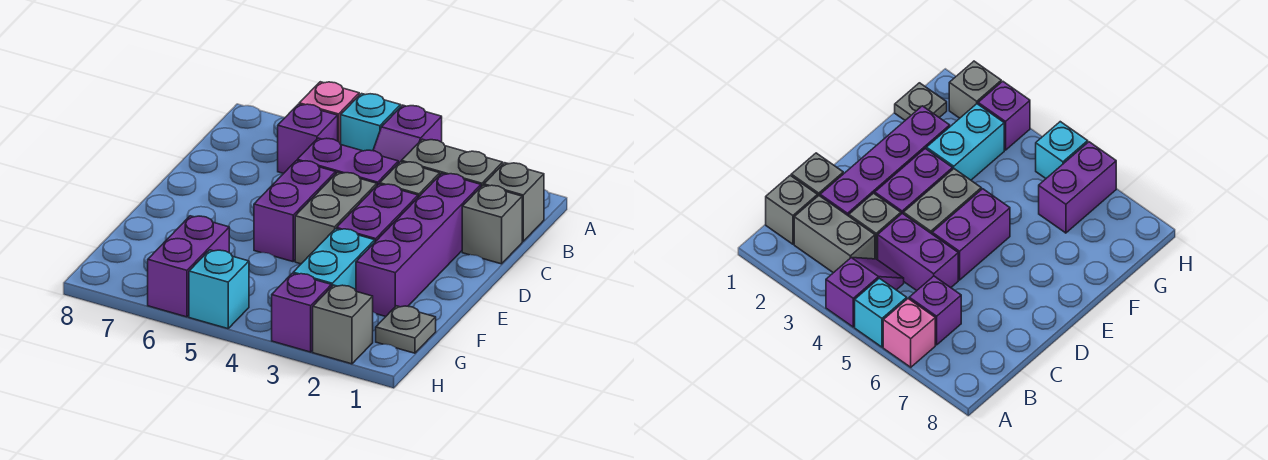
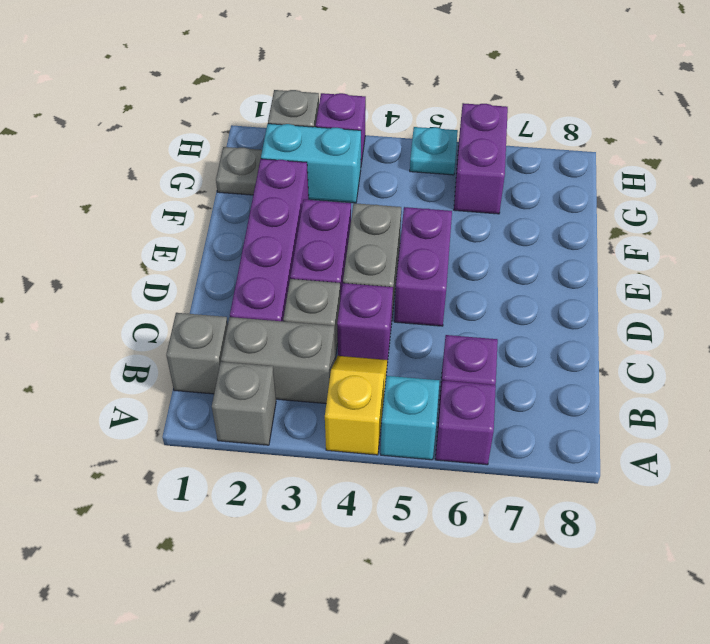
purple 1x2 slope [373,105,442,164] -> yellow 1x2 slope [325,356,387,455]
pink 1x1 brick [299,82,359,144] -> purple 1x1 brick [435,381,496,465]
grey 1x1 brick [462,185,522,264] -> grey 1x1 brick moved to [212,362,276,445]
purple 1x2 brick [297,138,398,185] -> purple 1x1 brick [337,283,393,363]
cyan 1x2 brick [293,229,375,291] -> cyan 1x2 brick turned to [261,124,361,203]
cyan 1x1 brick [189,250,249,329] -> cyan 1x1 plate [410,127,458,175]

